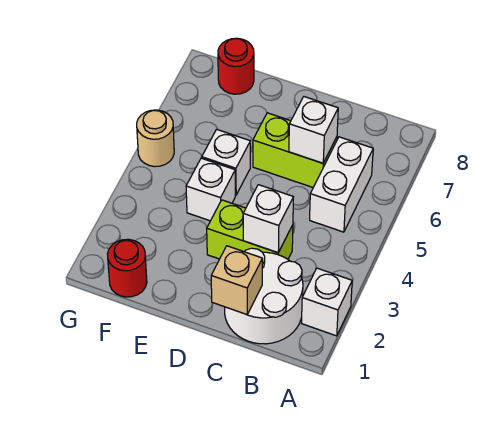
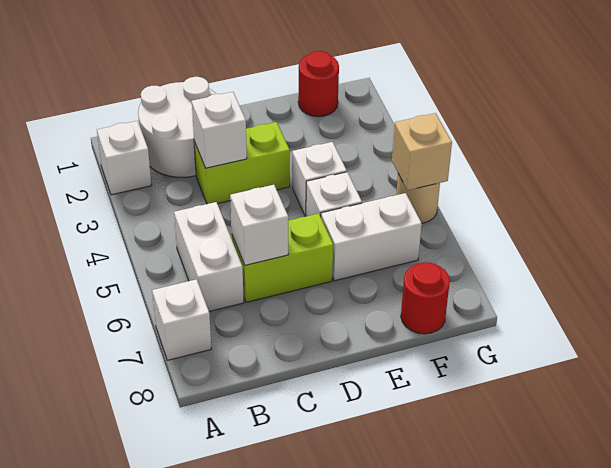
none -> white 1x1 brick [152,279,211,360]
tan 1x1 brick [211,246,262,315] -> tan 1x1 brick moved to [392,113,452,190]
none -> white 1x2 brick [321,193,422,281]

